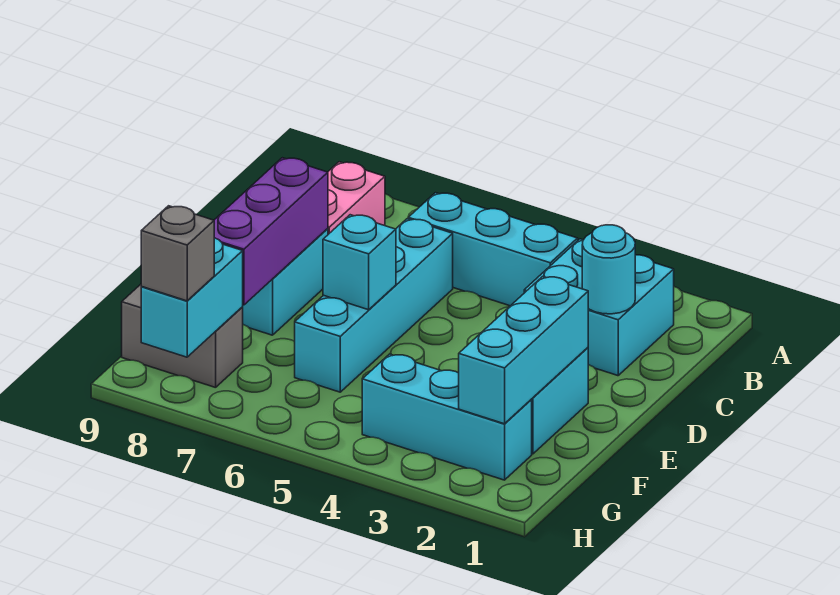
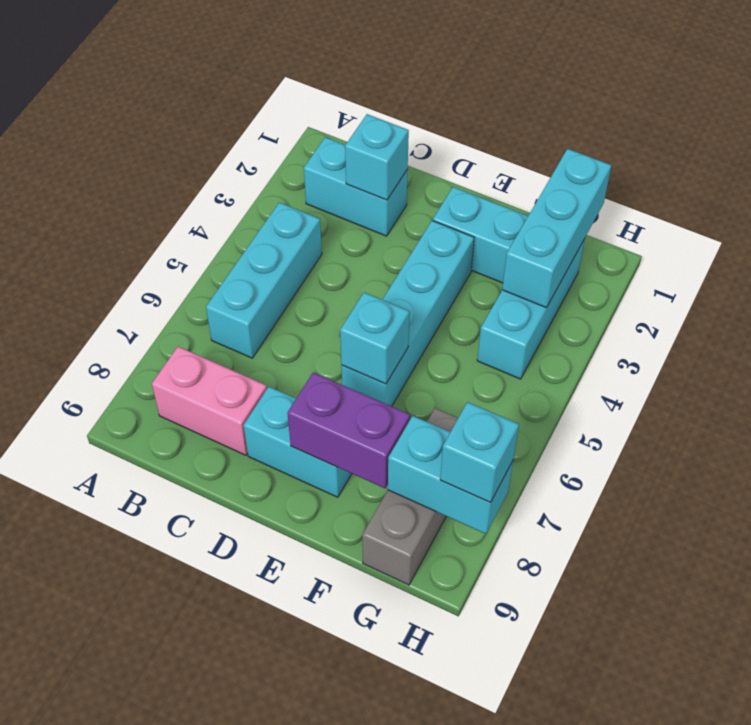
cyan 2x2 brick [524,239,674,376] -> cyan 1x2 brick [304,137,408,236]
cyan 1x1 round brick [582,225,635,314] -> cyan 1x1 brick [345,114,409,200]
cyan 1x4 brick [295,219,453,392] -> cyan 1x4 brick turned to [341,221,474,406]
purple 1x3 brick [214,158,328,305] -> purple 1x2 brick [287,372,410,488]
cyan 1x3 brick [459,276,588,424] -> cyan 1x3 brick turned to [502,149,611,308]
grey 1x2 brick [122,284,243,388] -> grey 1x3 brick [362,408,458,585]
grey 1x1 brick [141,206,214,301] -> cyan 1x1 brick [440,402,519,503]

